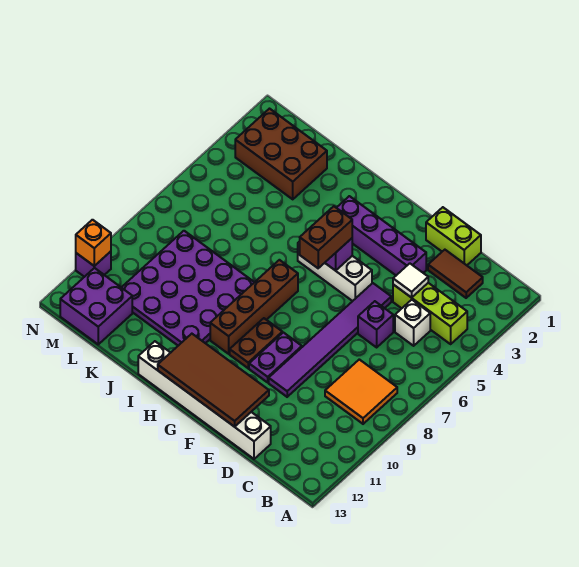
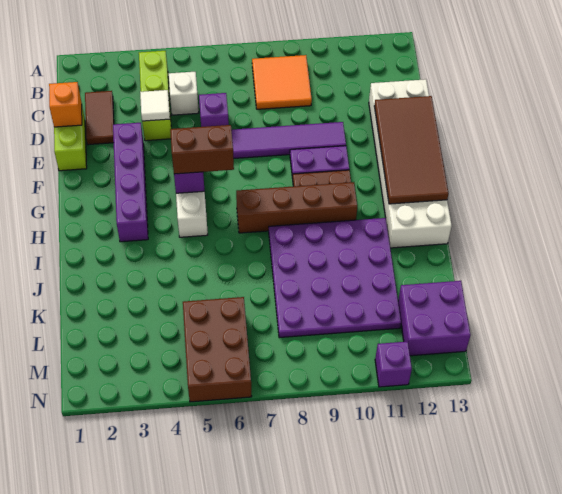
white 1x6 brick [138,341,271,459] -> white 2x6 brick [369,79,452,248]
brown 2x3 brick [235,109,327,199] -> brown 2x3 brick moved to [183,297,252,402]
orange 1x1 brick [76,220,111,266] -> orange 1x1 brick moved to [49,82,82,127]

